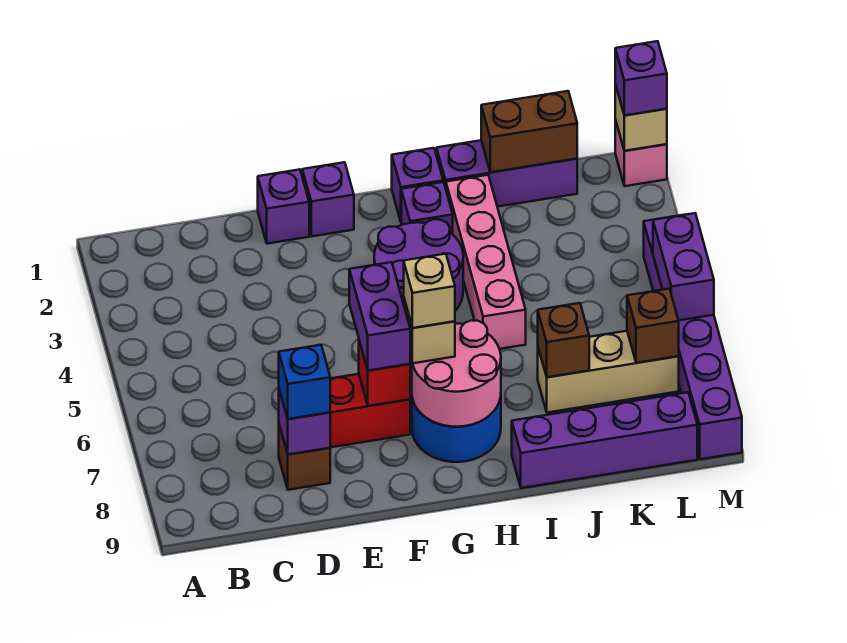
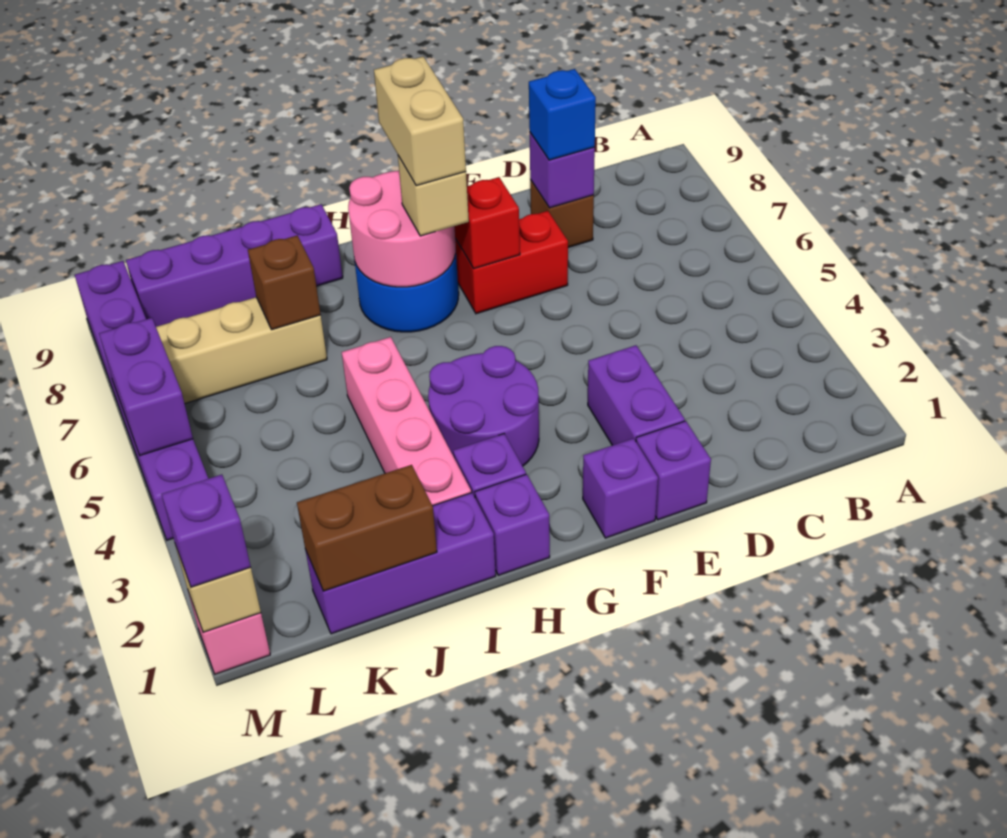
purple 1x2 brick [349,262,410,371] -> purple 1x2 brick moved to [588,345,685,445]
tan 1x1 brick [404,254,455,328] -> tan 1x2 brick [374,57,466,186]
brown 1x1 brick [627,289,679,363] -> none

